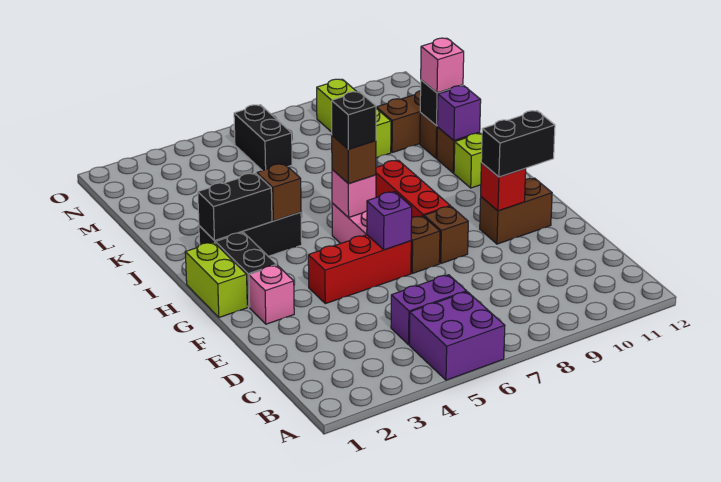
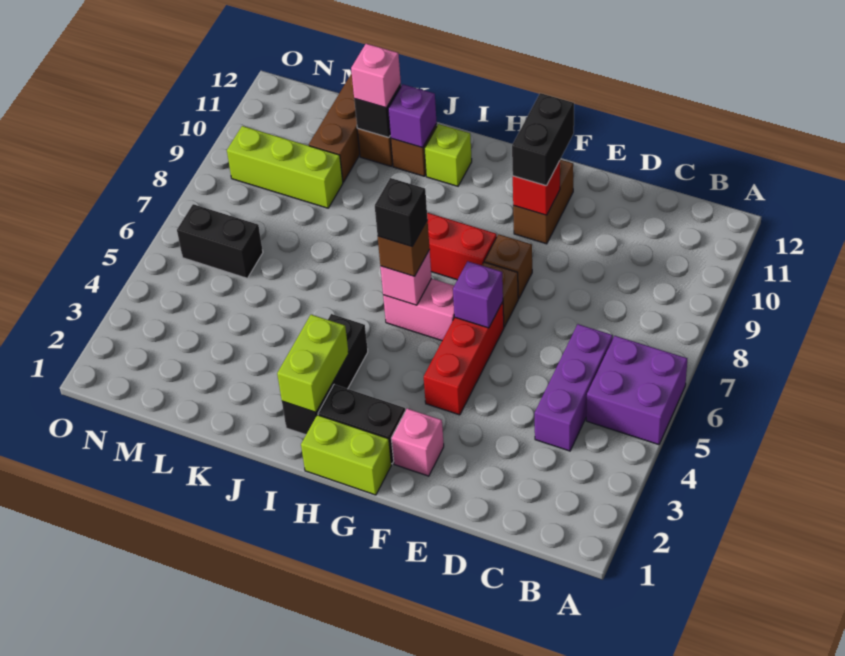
purple 1x2 brick [391,275,467,345] -> purple 1x3 brick [535,324,613,451]
black 1x2 brick [198,173,272,241] -> lime 1x2 brick [277,315,349,412]
brown 1x1 brick [257,164,301,221] -> none

